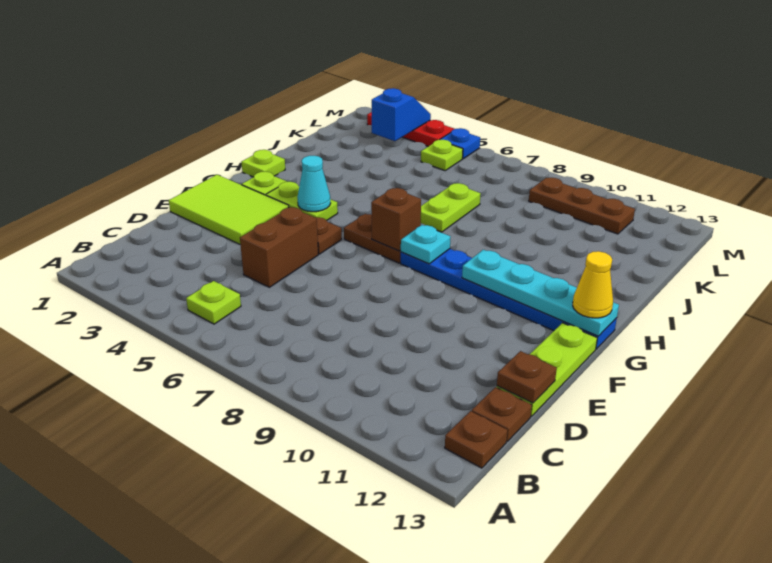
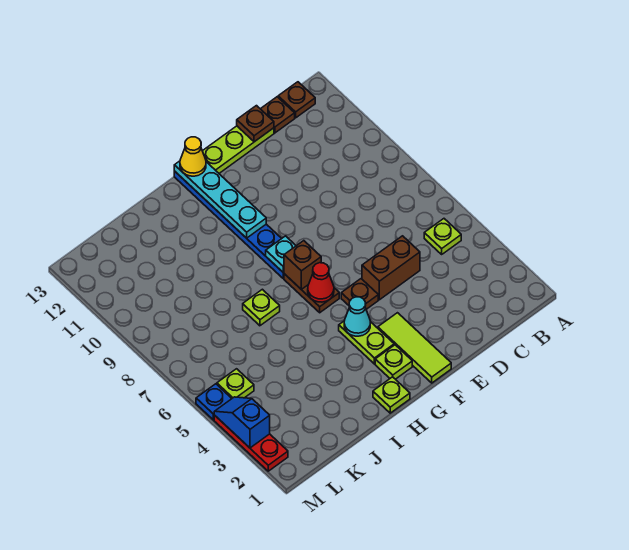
lime 2x3 tile [169,175,289,244] -> lime 1x3 tile [378,313,451,383]
none -> red 1x1 cone [308,263,334,302]
lime 1x2 plate [421,183,481,232] -> lime 1x1 plate [243,289,280,326]
blue 1x2 slope [372,88,431,141] -> blue 1x2 slope turned to [214,397,270,448]
brown 1x3 plate [529,178,635,234] -> none

